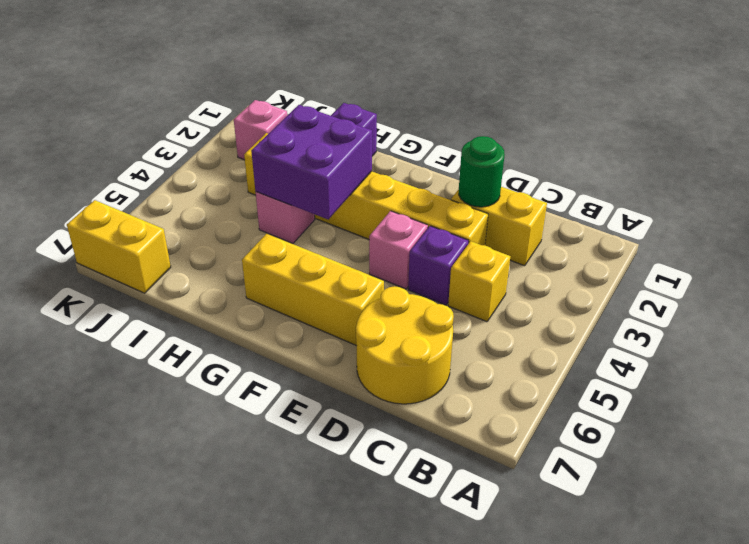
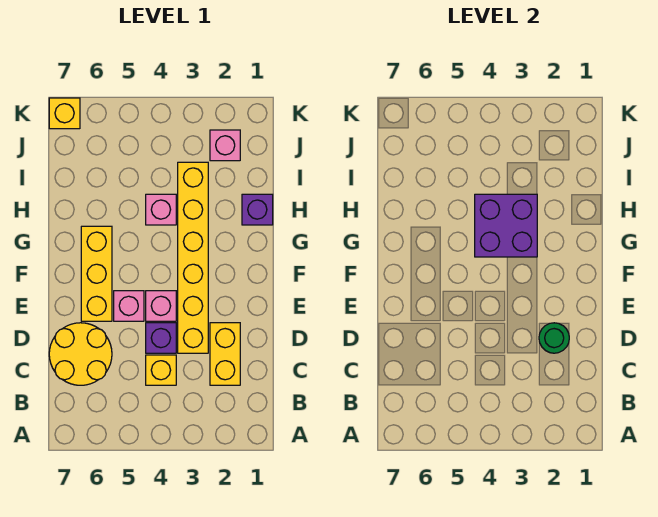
none -> pink 1x1 brick [114,291,144,321]
yellow 1x2 brick [67,200,171,293] -> yellow 1x1 brick [49,98,80,129]

